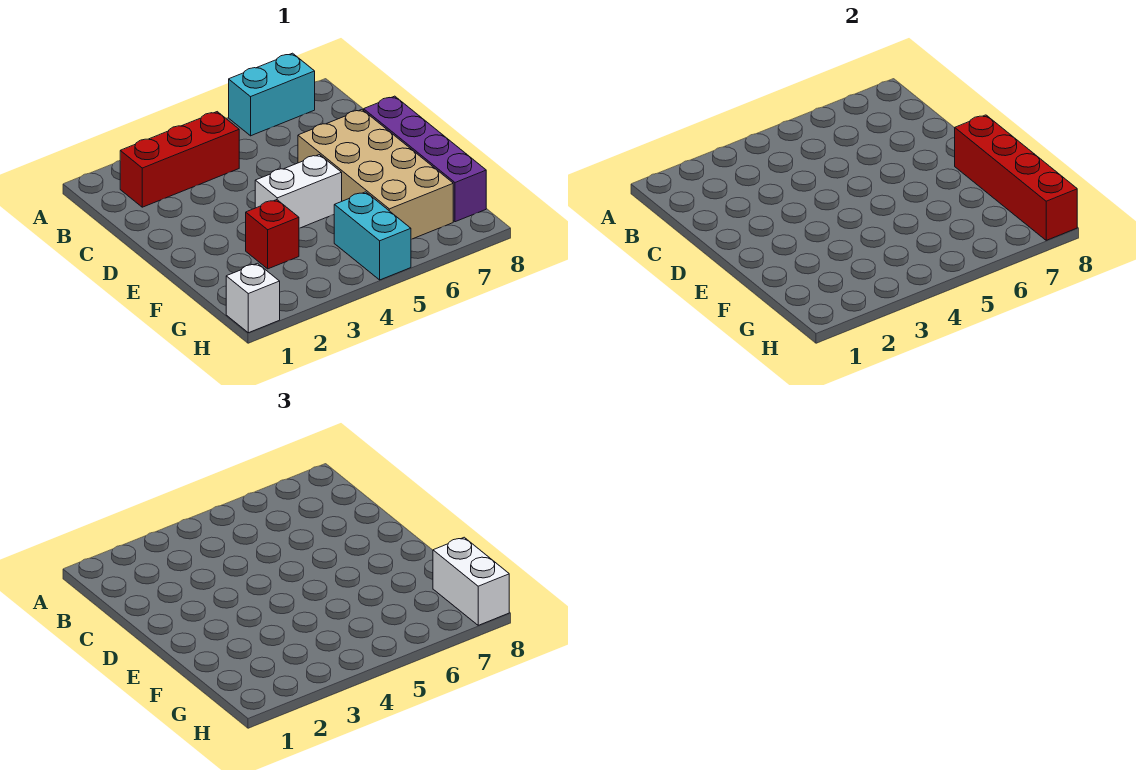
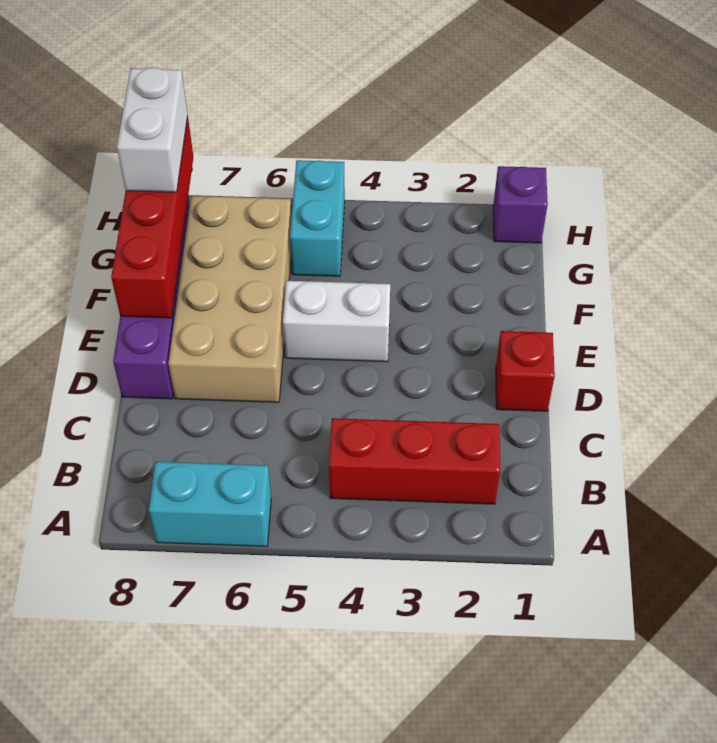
red 1x1 brick [246,200,299,269] -> red 1x1 brick moved to [496,331,555,411]
white 1x1 brick [226,263,280,333] -> purple 1x1 brick [493,166,548,243]

